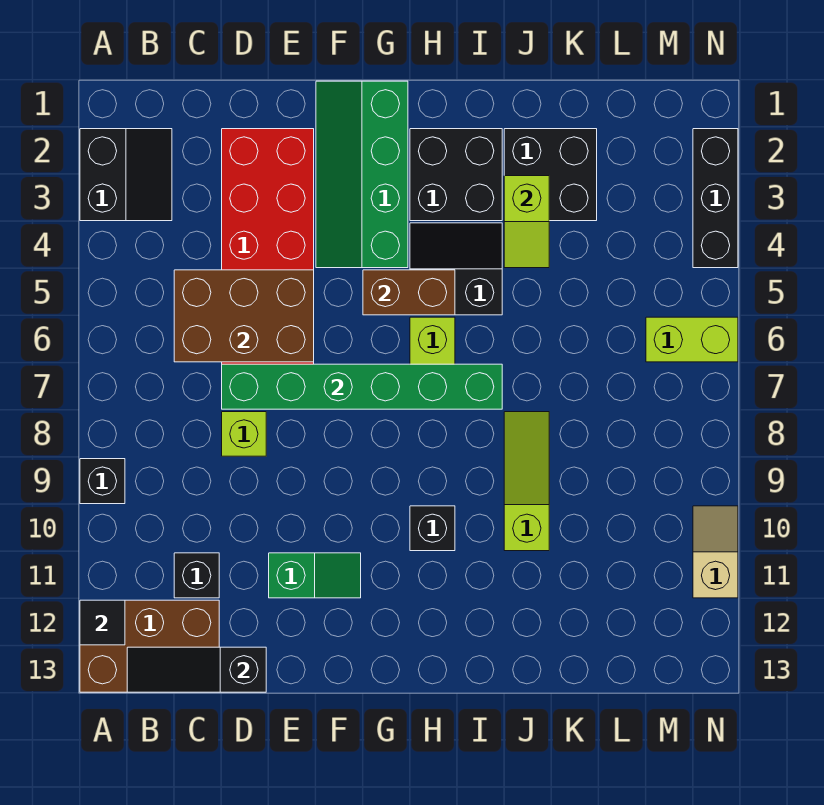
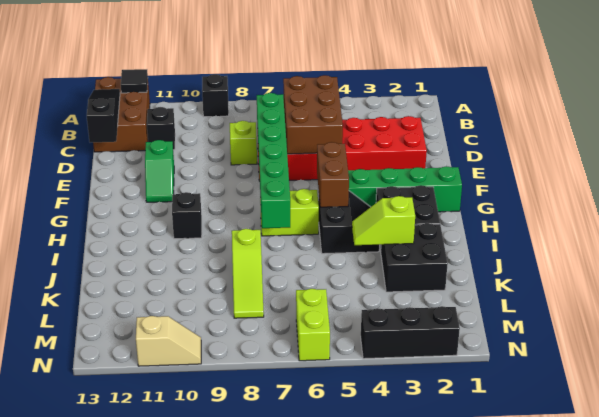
black 2x2 slope [80,129,172,221] -> none
lime 1x3 slope [504,412,549,551] -> lime 1x3 slope turned to [232,229,264,318]

